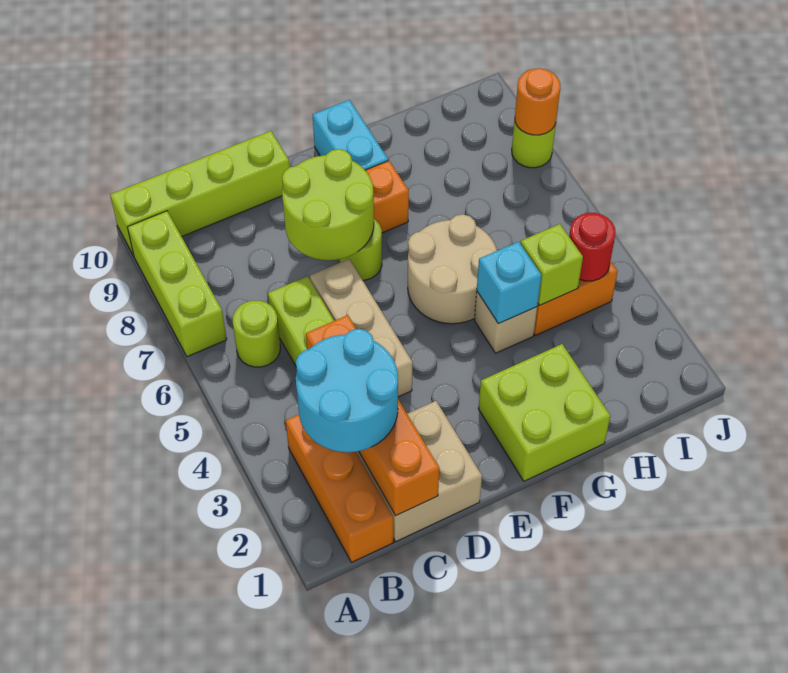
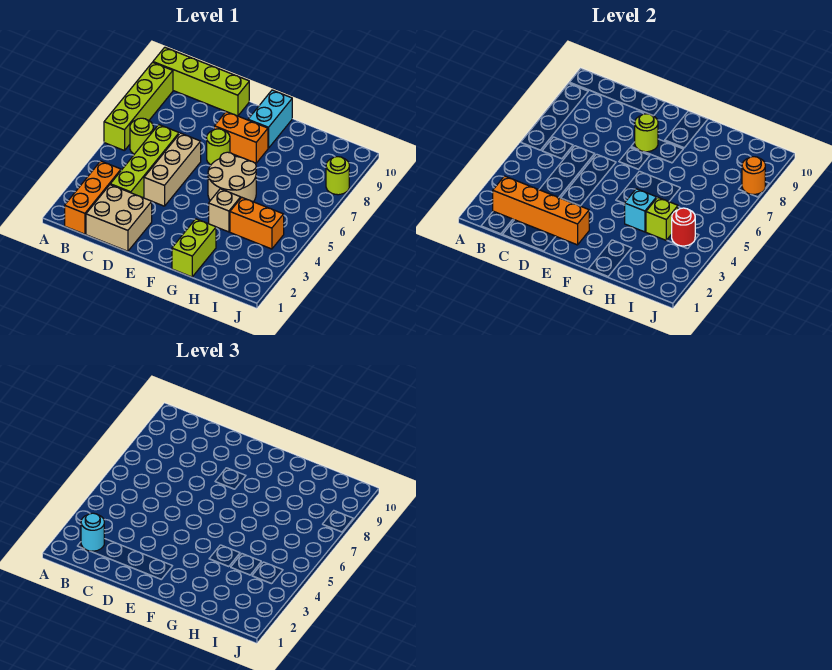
lime 1x3 brick [128,211,227,357] -> lime 1x4 brick [104,62,173,151]
cyan 2x2 round brick [296,329,398,452] -> cyan 1x1 round brick [81,513,104,551]
orange 1x4 brick [306,315,439,515] -> orange 1x4 brick turned to [493,176,589,245]
lime 2x2 round brick [282,149,374,260] -> lime 1x1 round brick [635,114,658,152]
lime 2x2 brick [478,344,610,481] -> lime 1x2 brick [172,219,216,277]

